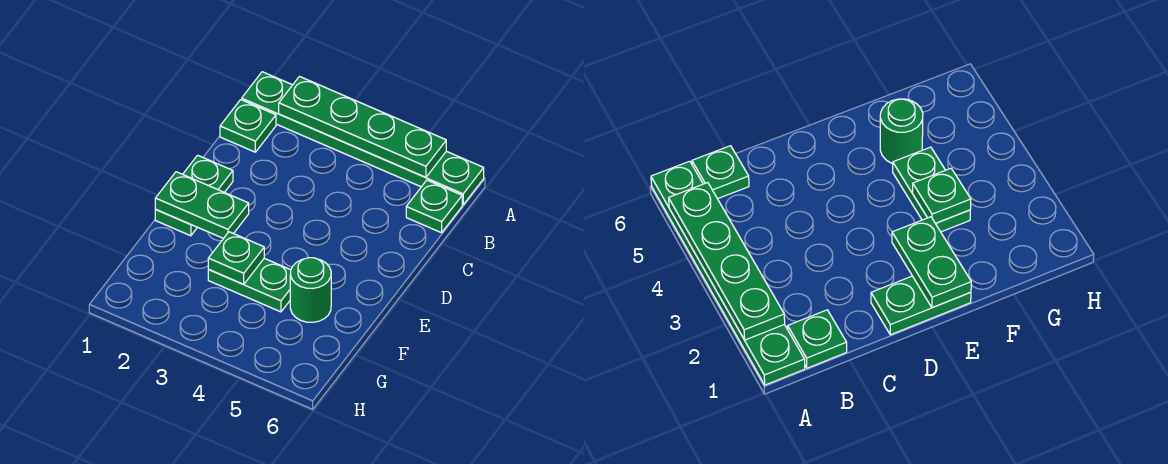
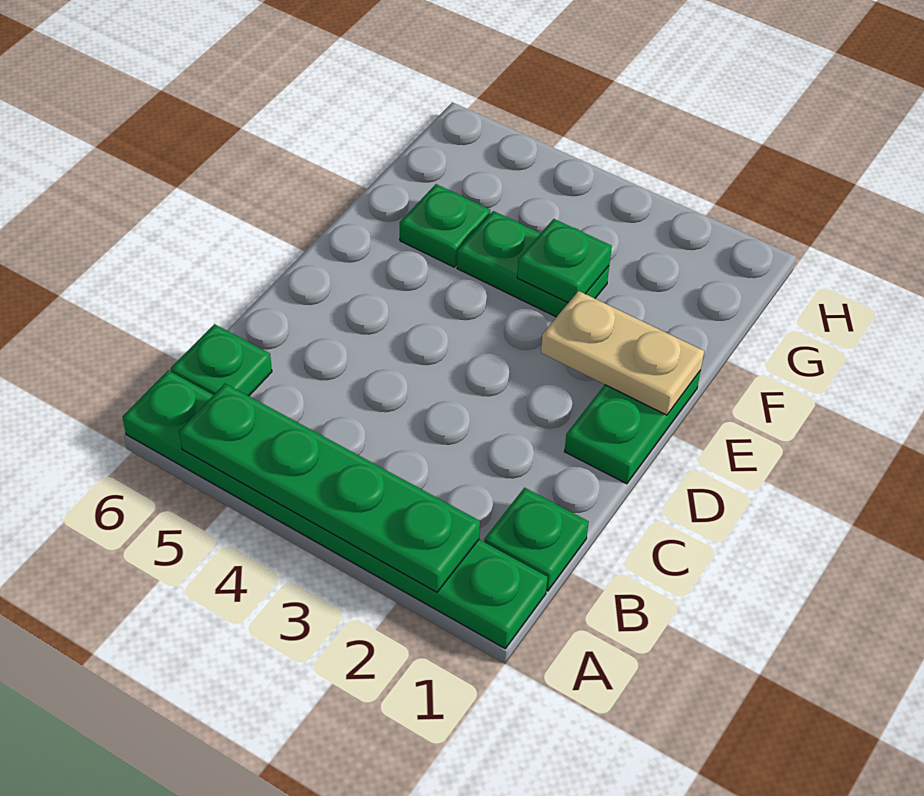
green 1x2 plate [155,172,249,238] -> tan 1x2 plate [541,291,704,415]
green 1x1 round brick [290,258,331,322] -> green 1x1 plate [400,184,490,267]

